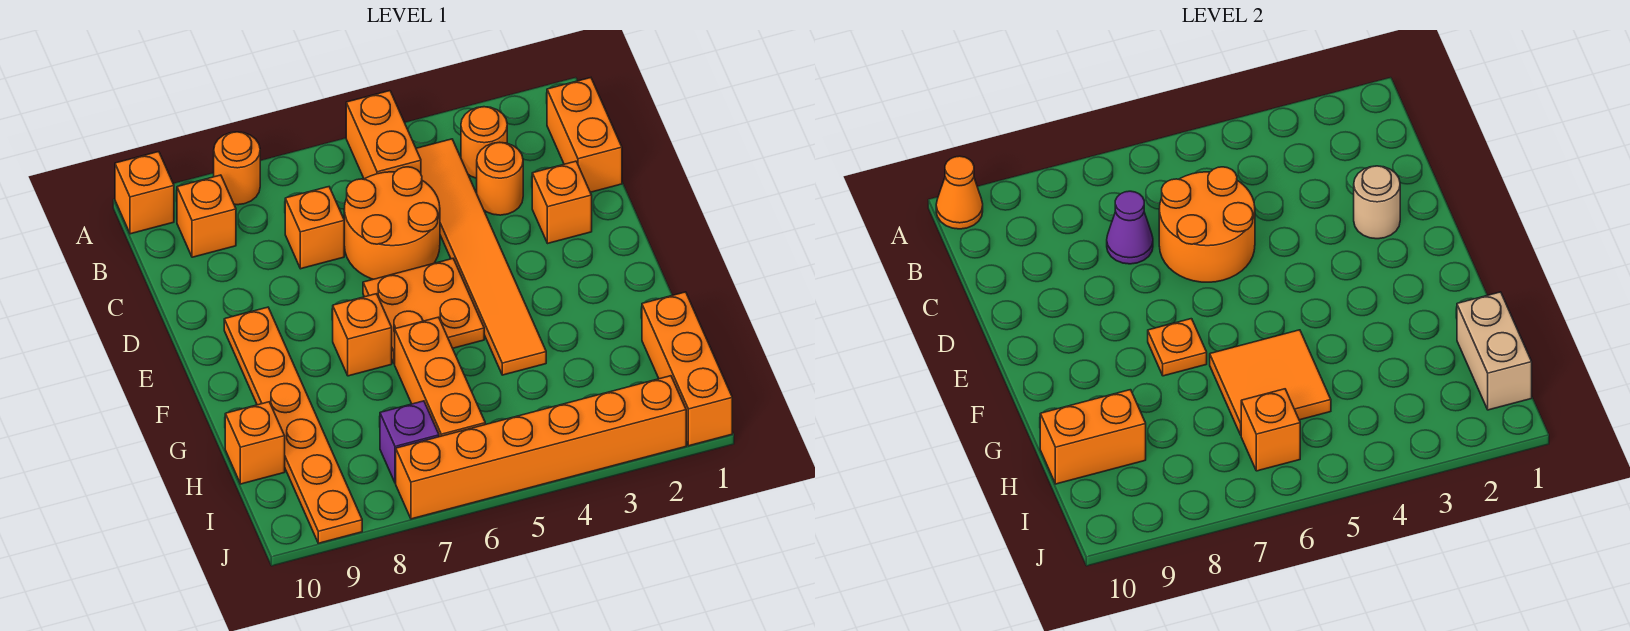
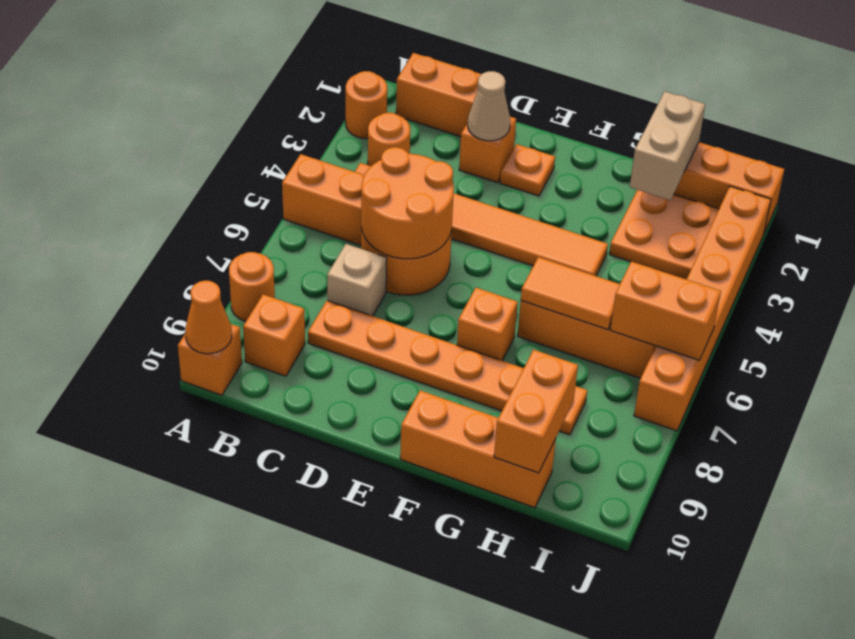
orange 1x1 round brick [477,142,523,215] -> orange 1x1 round brick moved to [346,71,387,139]
orange 1x1 brick [285,187,344,269] -> tan 1x1 brick [327,244,387,316]
purple 1x1 cone [1107,191,1153,264] -> none
tan 1x1 round brick [1354,166,1400,239] -> tan 1x1 cone [468,71,510,141]
orange 2x2 plate [363,259,484,364] -> orange 2x2 plate moved to [609,190,719,279]
orange 1x6 plate [224,307,362,543] -> orange 1x6 plate moved to [308,301,587,435]
orange 1x1 plate [1148,319,1207,376] -> orange 1x1 plate moved to [500,144,555,196]
orange 2x2 tile [1210,330,1331,435] -> orange 1x2 tile [521,257,620,330]
tan 1x2 brick [1457,292,1532,410] -> tan 1x2 brick turned to [630,91,705,200]
orange 1x1 brick [225,402,285,484] -> orange 1x3 brick [400,390,556,508]
orange 1x1 brick [1241,389,1300,471] -> orange 1x2 brick [610,261,721,360]
purple 1x1 brick [380,401,439,483] -> none

